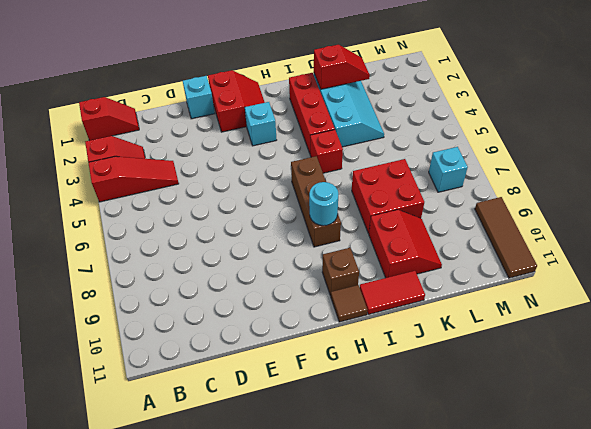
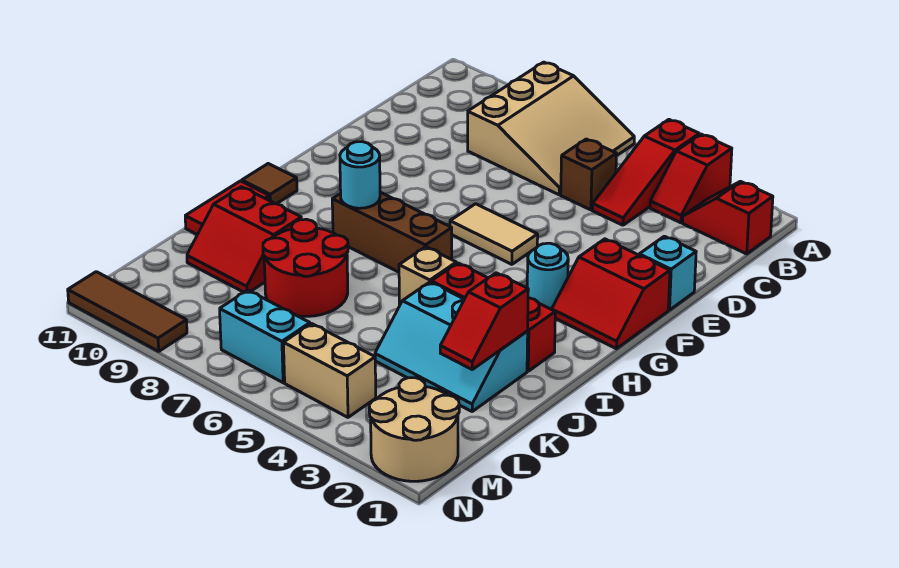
red 1x2 slope [79,97,139,141] -> red 1x2 slope turned to [683,181,773,254]
none -> tan 3x3 slope [468,62,634,195]
none -> tan 1x2 tile [450,204,538,264]
cyan 1x1 brick [245,102,277,146] -> cyan 1x1 round brick [527,243,568,309]
brown 1x1 brick [322,248,359,296] -> brown 1x1 brick moved to [561,139,617,210]
red 1x1 brick [310,130,343,173] -> tan 1x1 brick [399,247,456,306]
red 2x2 brick [352,159,424,234] -> red 2x2 round brick [263,219,348,316]
none -> tan 2x2 round brick [369,378,459,481]
none -> tan 1x2 brick [283,324,376,417]
cyan 1x1 brick [429,147,468,192] -> cyan 1x2 brick [220,290,310,383]

